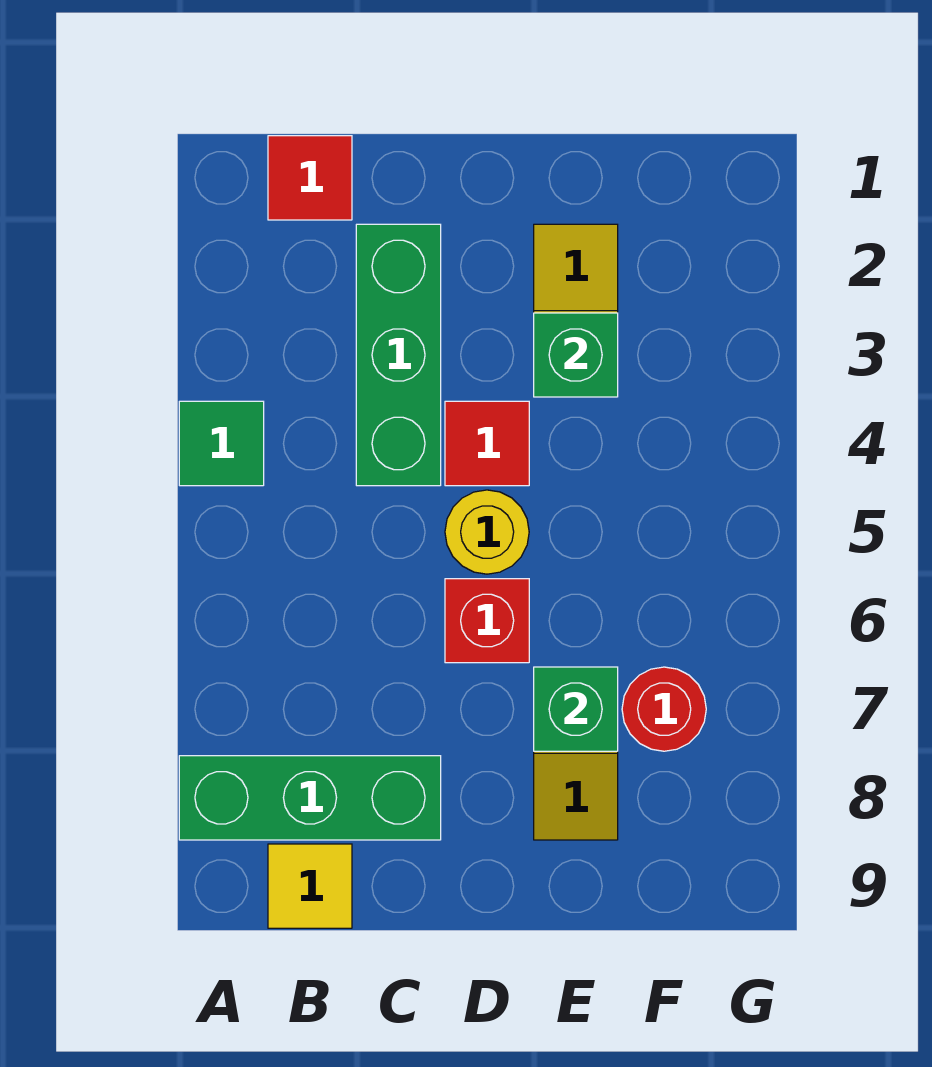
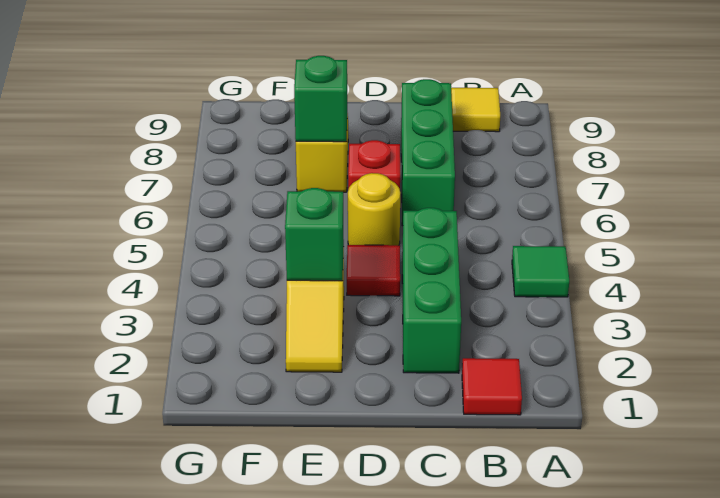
green 1x3 brick [179,756,441,840] -> green 1x3 brick turned to [401,79,455,226]
red 1x1 round brick [622,667,706,751] -> none

